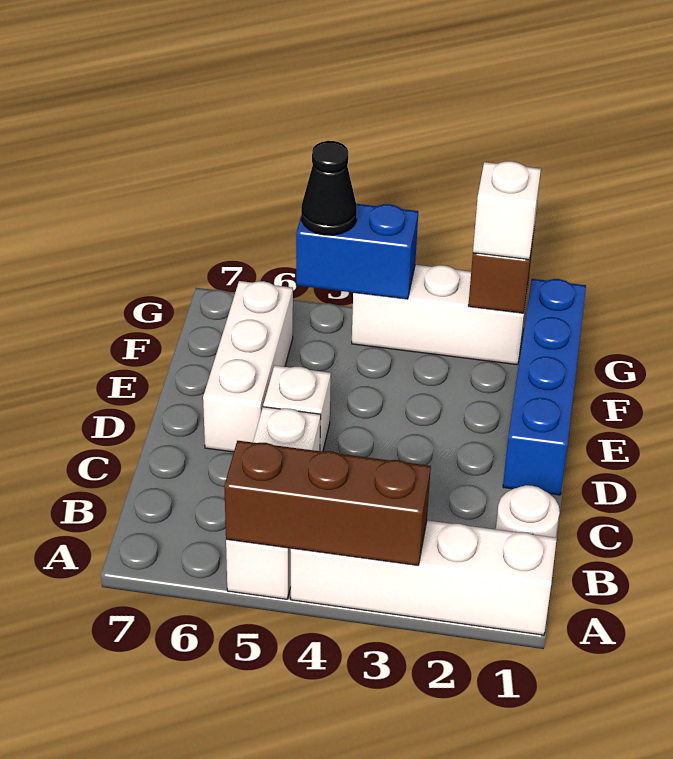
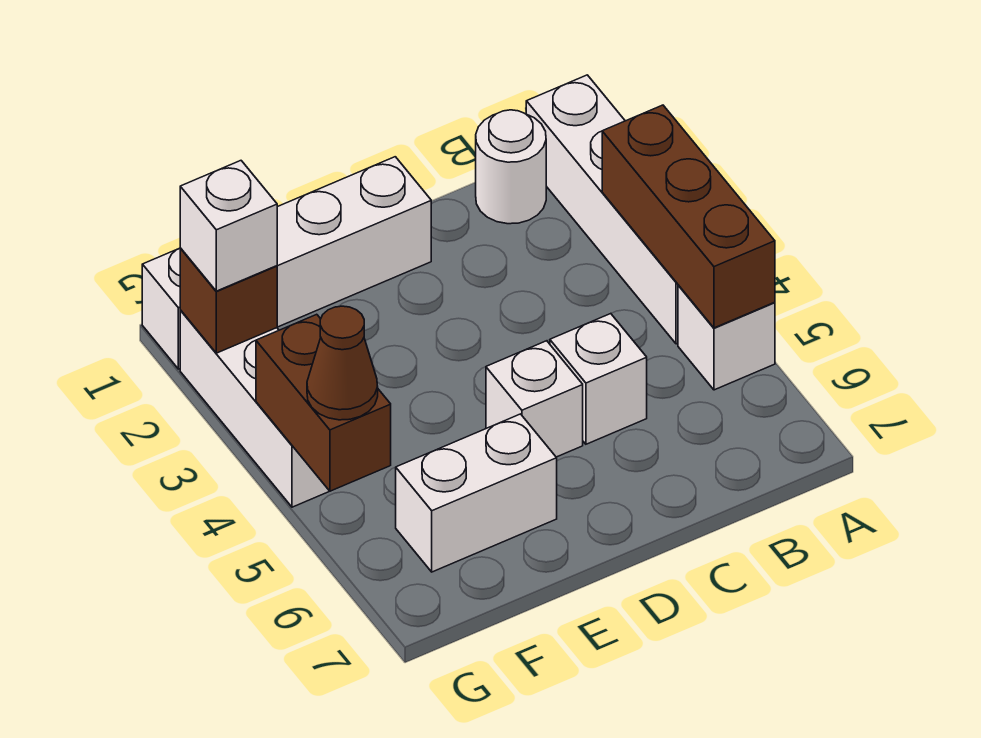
blue 1x4 brick [503,279,586,495] -> white 1x4 brick [142,157,431,369]
white 1x3 brick [203,281,293,452] -> white 1x2 brick [396,414,557,572]
blue 1x2 brick [296,204,418,299] -> brown 1x2 brick [256,314,391,491]
black 1x1 cone [301,141,357,235] -> brown 1x1 cone [307,306,378,420]

